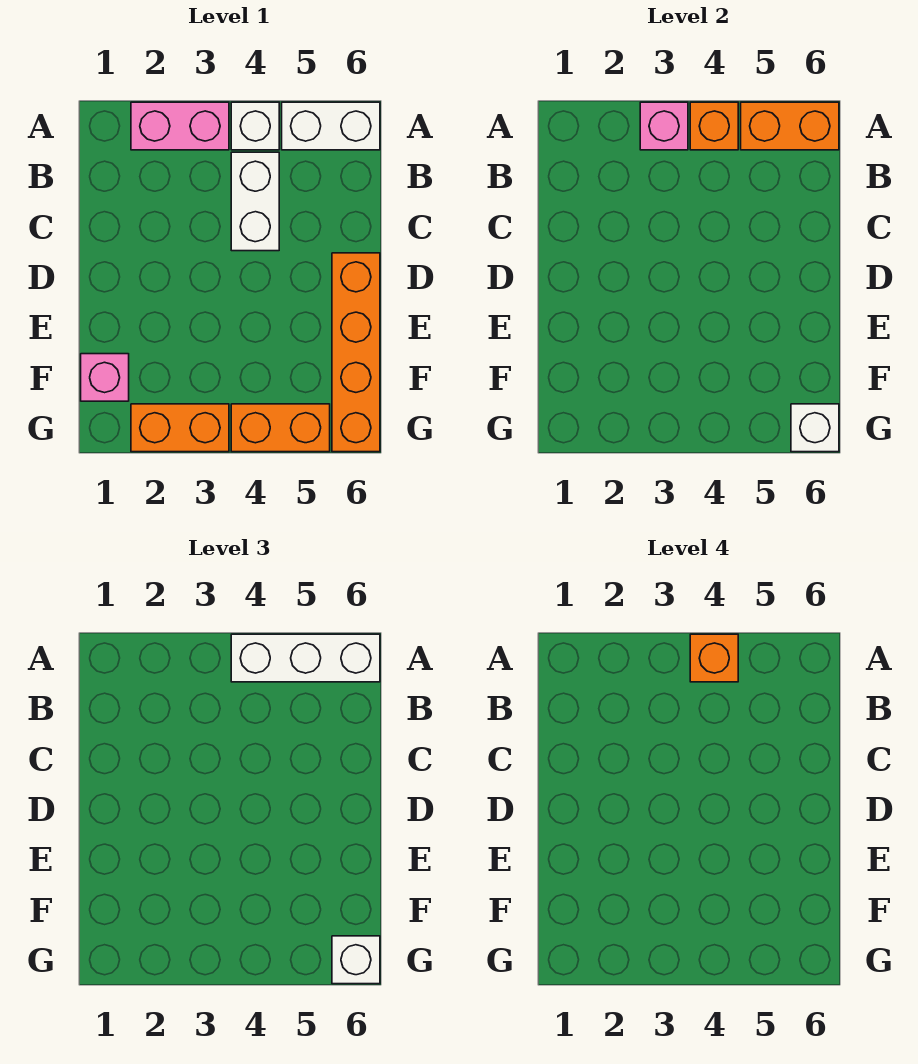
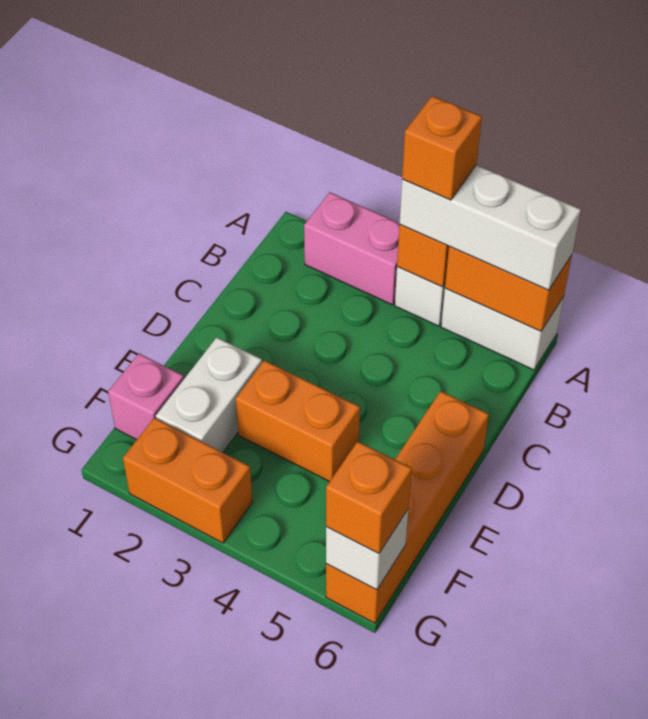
pink 1x1 brick [640,102,688,150] -> none
white 1x2 brick [231,152,279,251] -> white 1x2 brick moved to [156,338,262,452]
orange 1x2 brick [231,404,330,452] -> orange 1x2 brick moved to [236,360,360,482]
white 1x1 brick [332,936,380,984] -> orange 1x1 brick [326,441,412,553]

